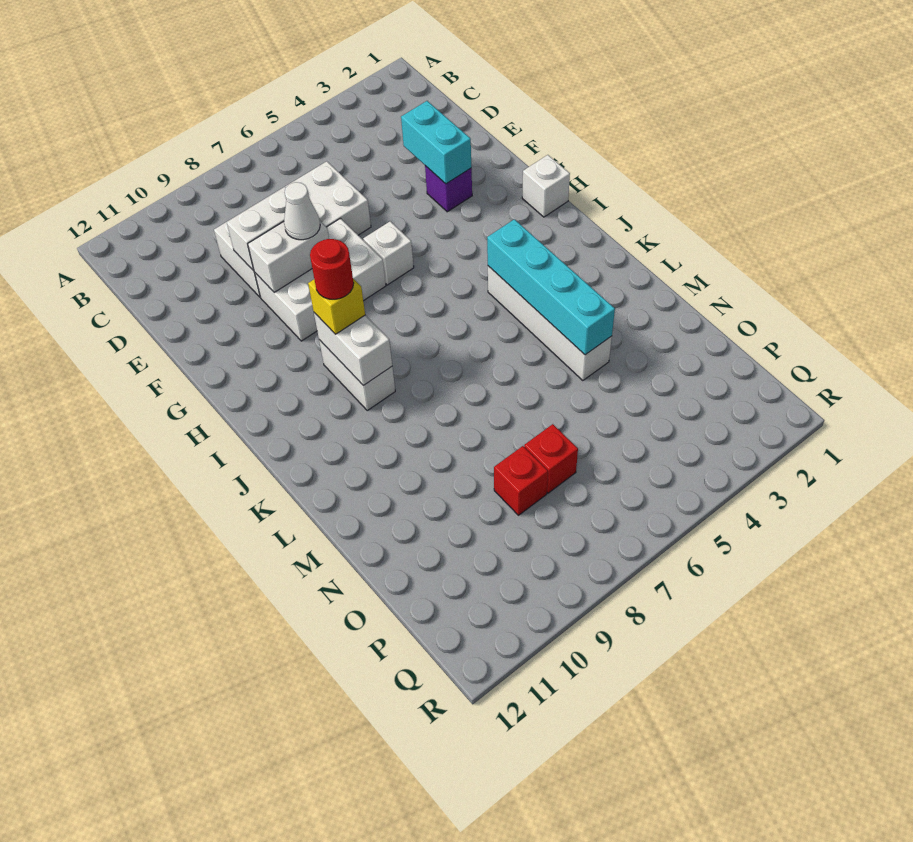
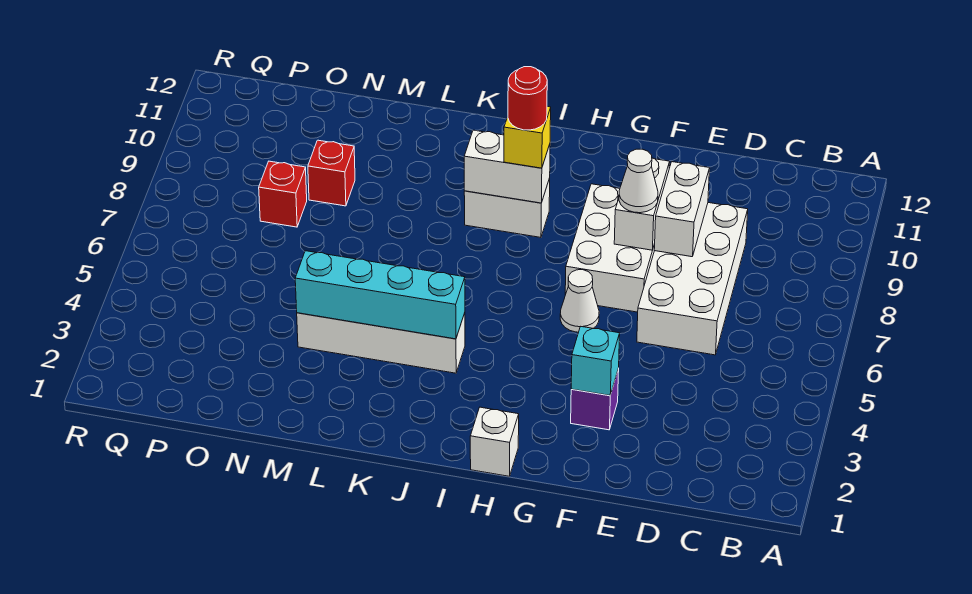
cyan 1x2 brick [401,101,471,184] -> cyan 1x1 brick [571,326,620,395]
white 1x1 brick [363,221,414,285] -> white 1x1 cone [560,270,599,332]
red 1x1 brick [524,424,578,493] -> red 1x1 brick moved to [308,140,355,206]

